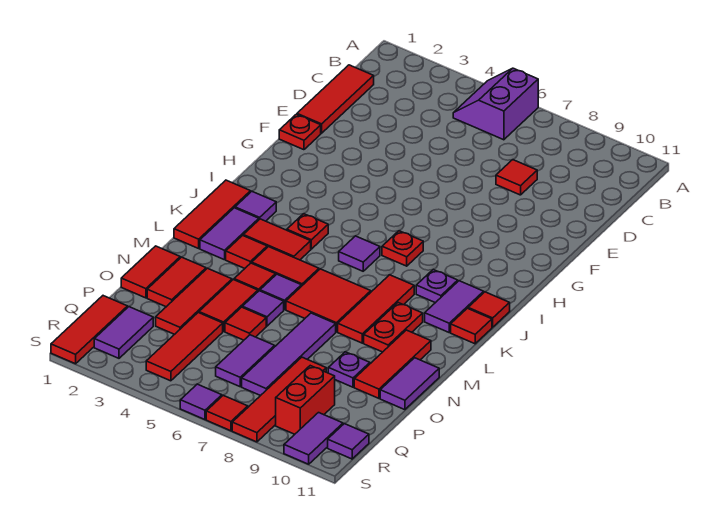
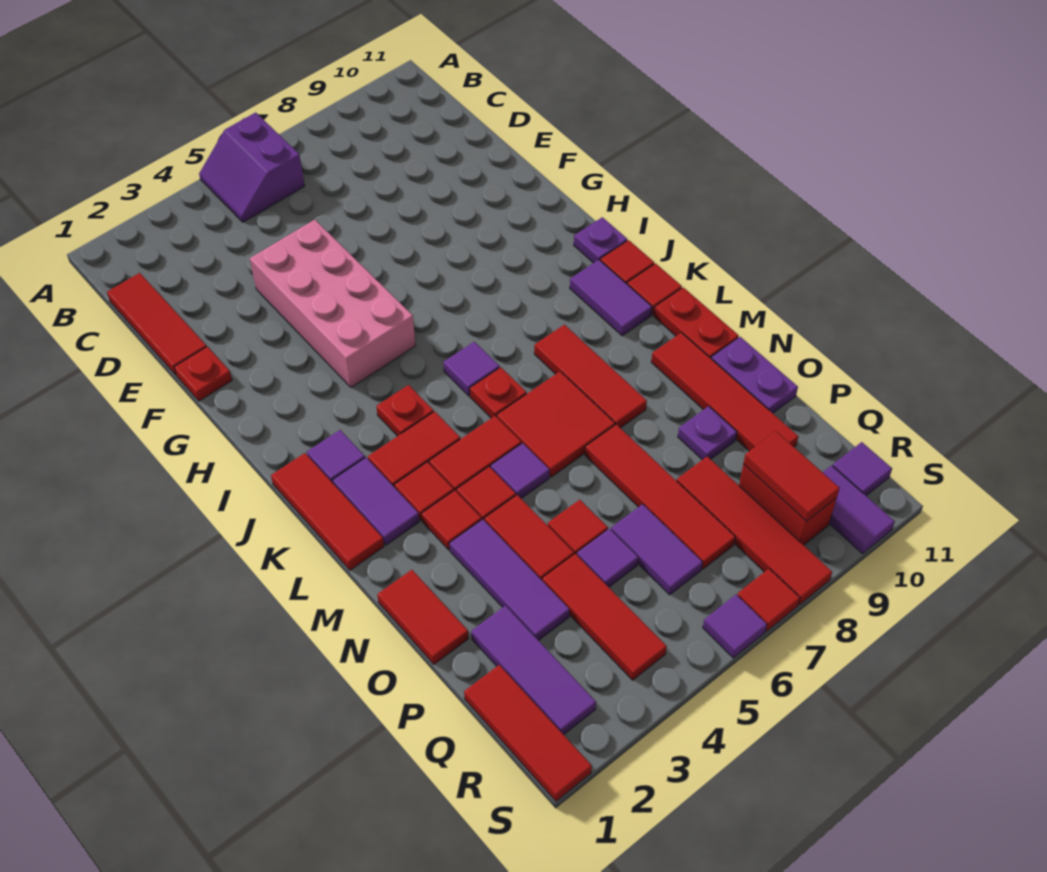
red 1x1 tile [496,160,537,195] -> red 1x1 tile moved to [422,490,482,550]
none -> pink 2x4 brick [250,220,416,388]
red 1x1 plate [382,231,423,266] -> red 1x1 plate moved to [470,367,527,418]
purple 1x1 plate [416,269,458,303] -> purple 1x1 plate moved to [574,217,627,263]
red 1x2 plate [364,303,423,352] -> red 1x2 plate moved to [654,287,739,358]
red 1x3 tile [354,330,431,398] -> red 1x4 tile [651,333,798,451]
red 1x2 tile [147,257,206,307] -> red 1x2 tile moved to [743,431,840,521]
red 1x3 tile [156,268,232,334] -> purple 1x3 tile [449,519,569,640]
purple 1x1 tile [242,291,284,326] -> purple 1x1 tile moved to [577,529,638,587]
purple 1x4 tile [242,313,336,396] -> red 1x4 tile [585,424,735,569]
purple 1x2 tile [380,358,439,410] -> purple 1x2 plate [711,337,798,413]
purple 1x2 tile [94,307,153,358] -> purple 1x3 tile [471,606,596,735]

